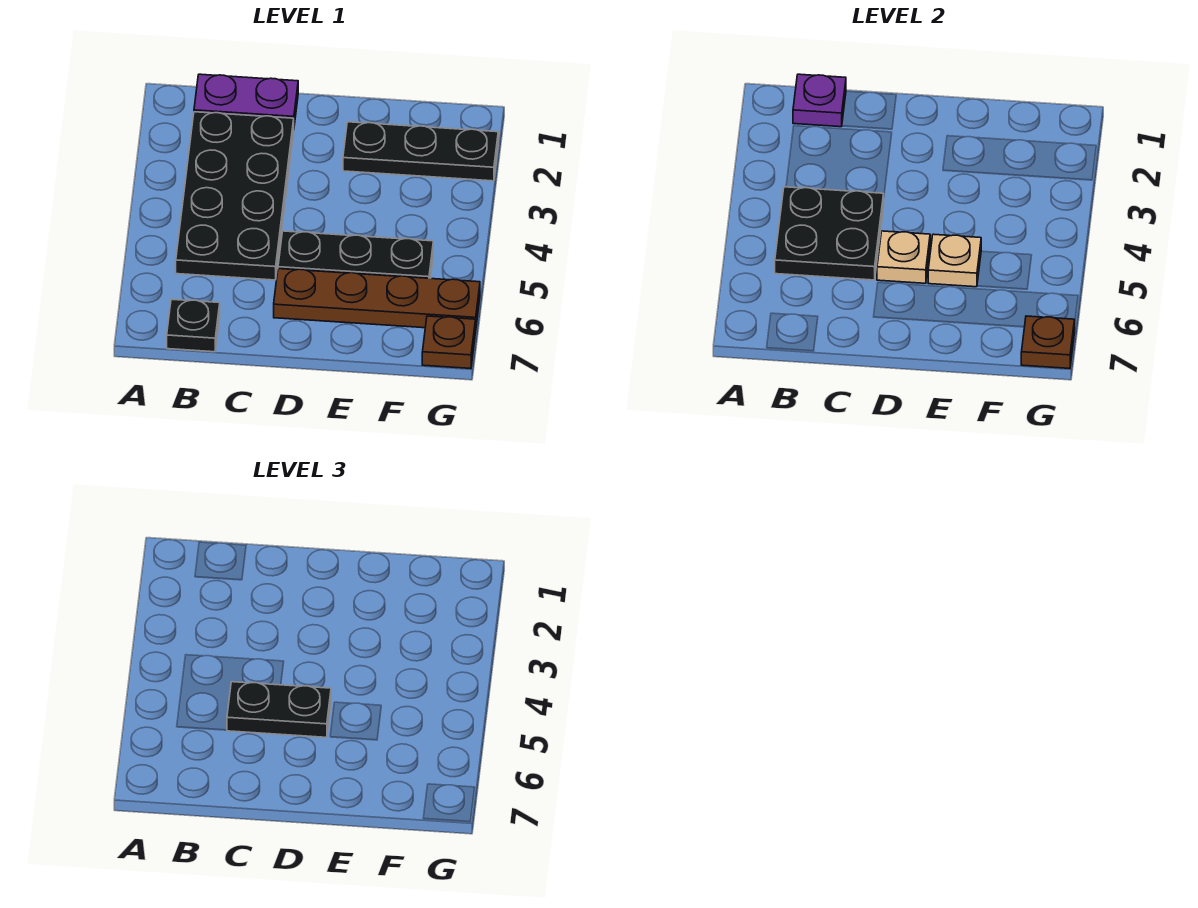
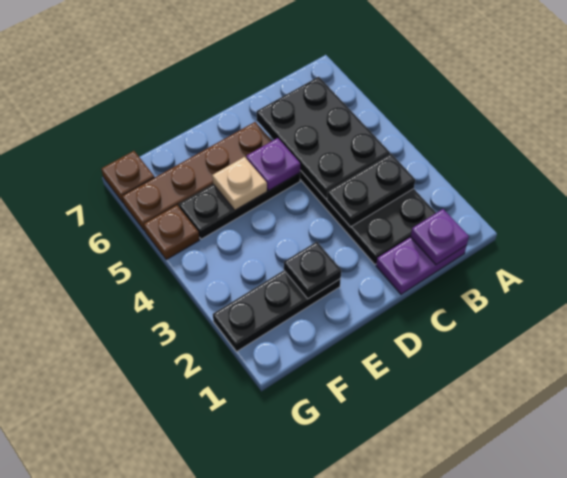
black 2x2 plate [775,187,884,280] -> black 2x3 plate [257,77,390,199]
black 1x1 plate [167,299,220,352] -> black 1x1 plate moved to [284,242,341,299]
black 1x2 plate [227,682,331,737] -> black 1x2 plate moved to [327,154,415,227]
tan 1x1 plate [877,231,930,283] -> purple 1x1 plate [246,138,300,190]
brown 1x1 plate [1021,316,1075,369] -> brown 1x1 plate moved to [144,205,199,260]

